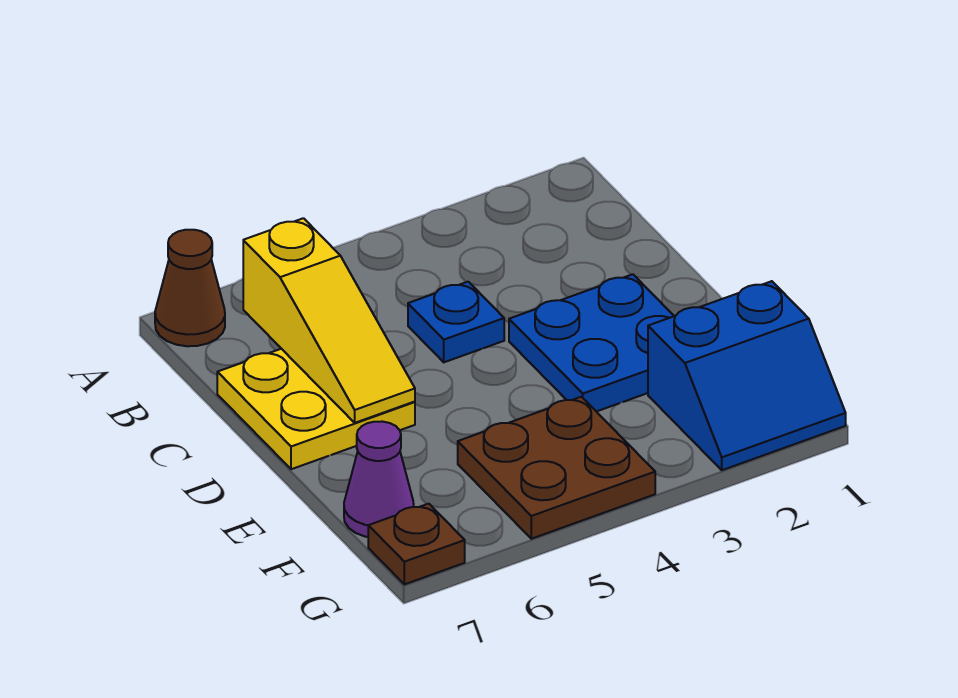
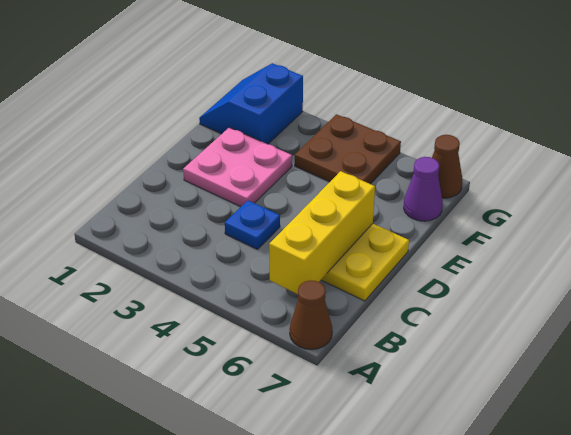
yellow 1x3 slope [243,218,415,423] -> yellow 1x3 brick [269,171,375,294]
blue 2x2 plate [509,274,674,412] -> pink 2x2 plate [183,127,292,207]
blue 2x2 slope [648,281,846,470] -> blue 2x2 slope turned to [199,63,303,144]
brown 1x1 plate [368,504,465,584] -> brown 1x1 cone [432,135,463,198]

